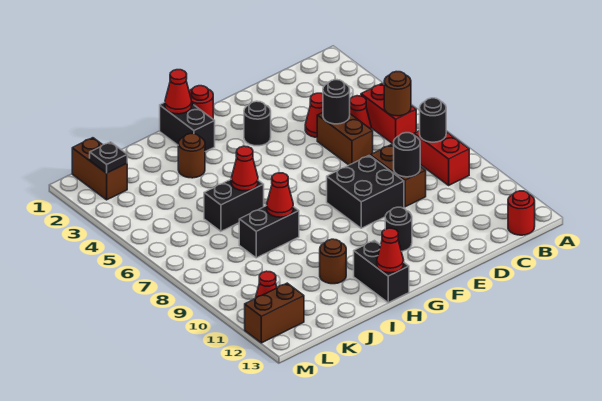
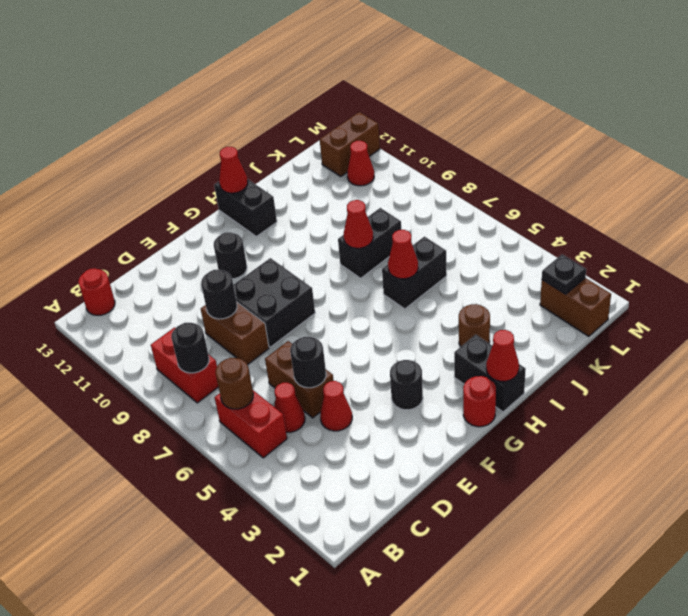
brown 1x1 round brick [320,239,346,284] -> none

